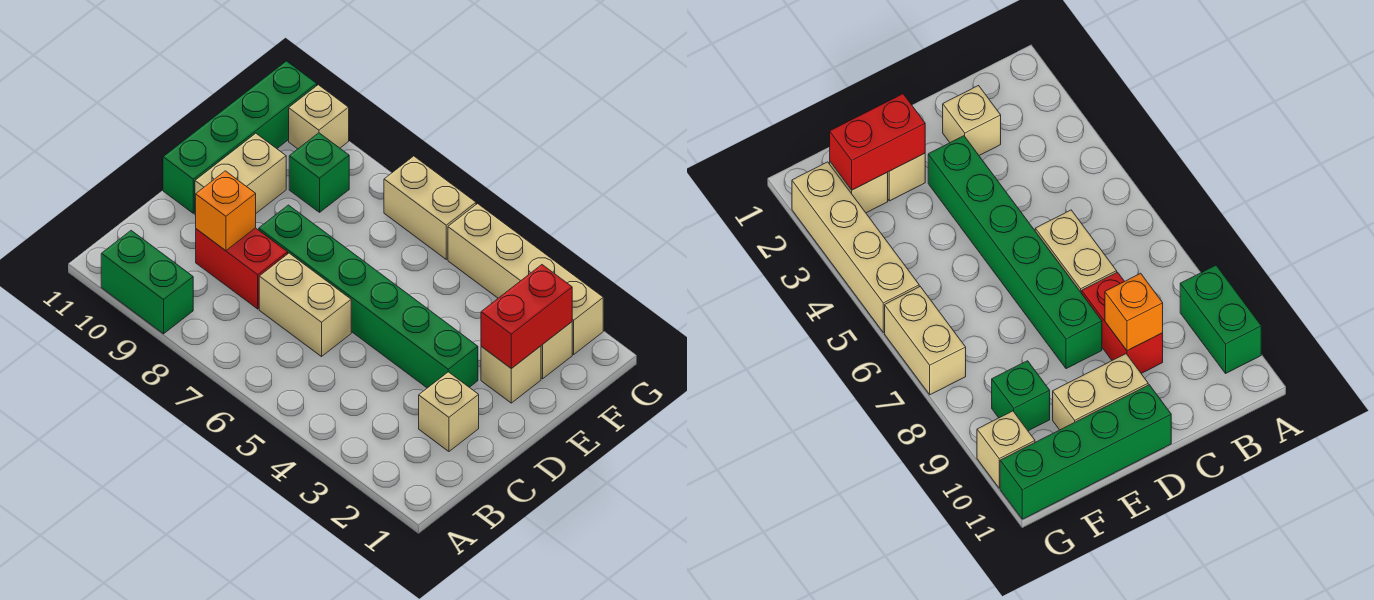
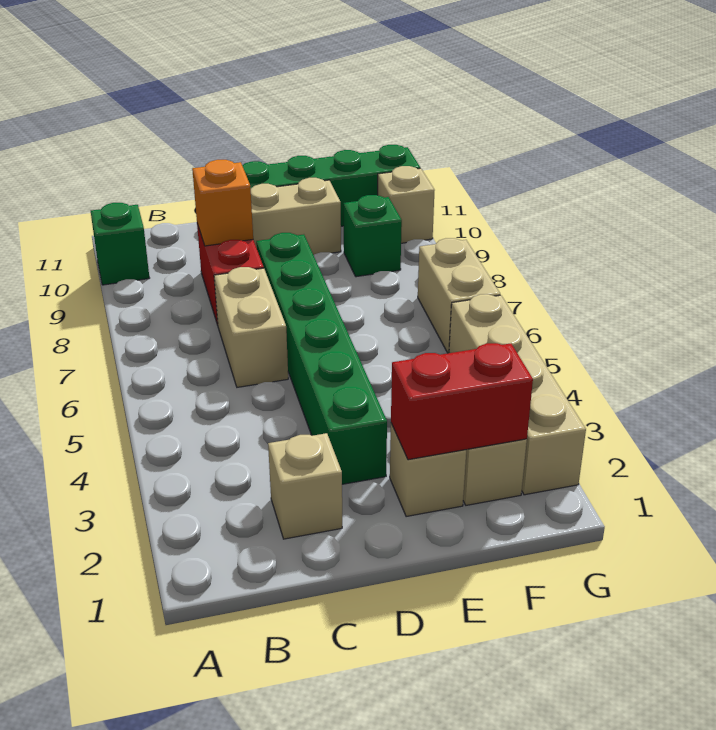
green 1x2 brick [101,231,193,334] -> green 1x1 brick [91,203,149,285]

